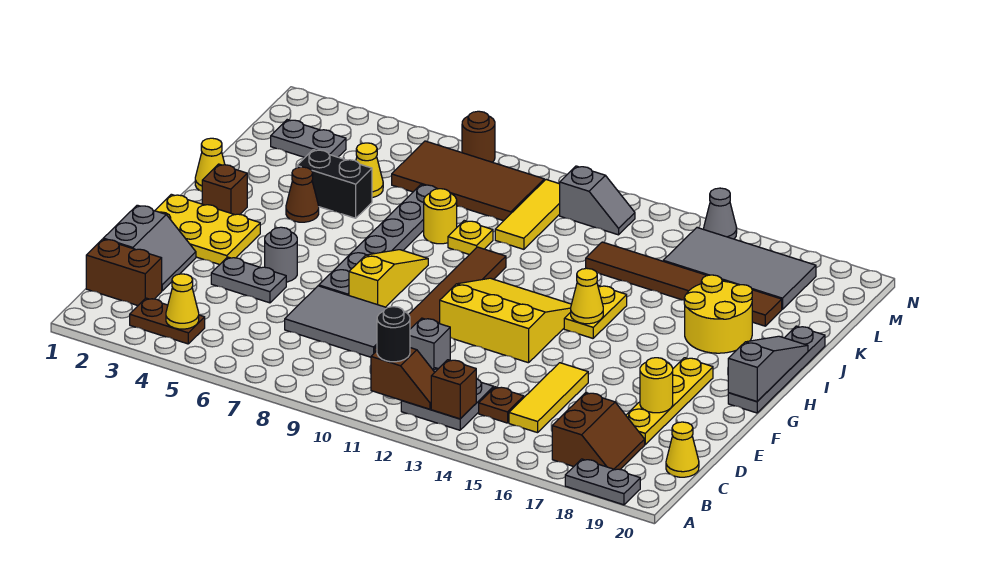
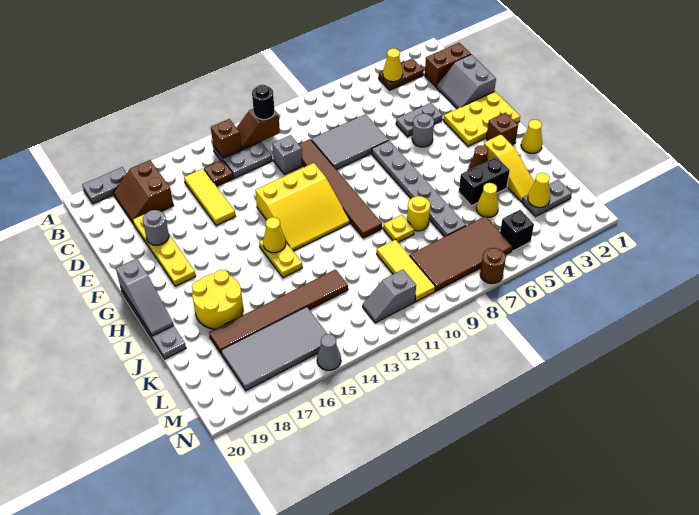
yellow 1x1 cone [666,422,699,477] -> yellow 1x1 cone moved to [528,173,550,208]
yellow 1x1 round brick [640,358,673,413] -> grey 1x1 round brick [143,210,169,245]
yellow 1x3 slope [349,250,428,307] -> yellow 1x3 slope moved to [484,134,534,202]
none -> black 1x1 brick [500,210,534,251]

